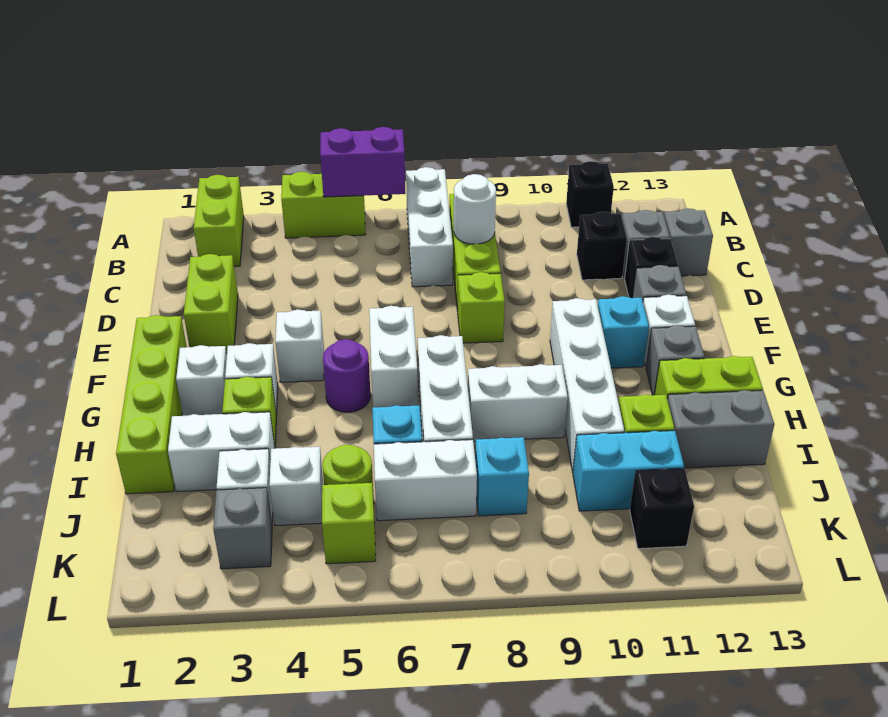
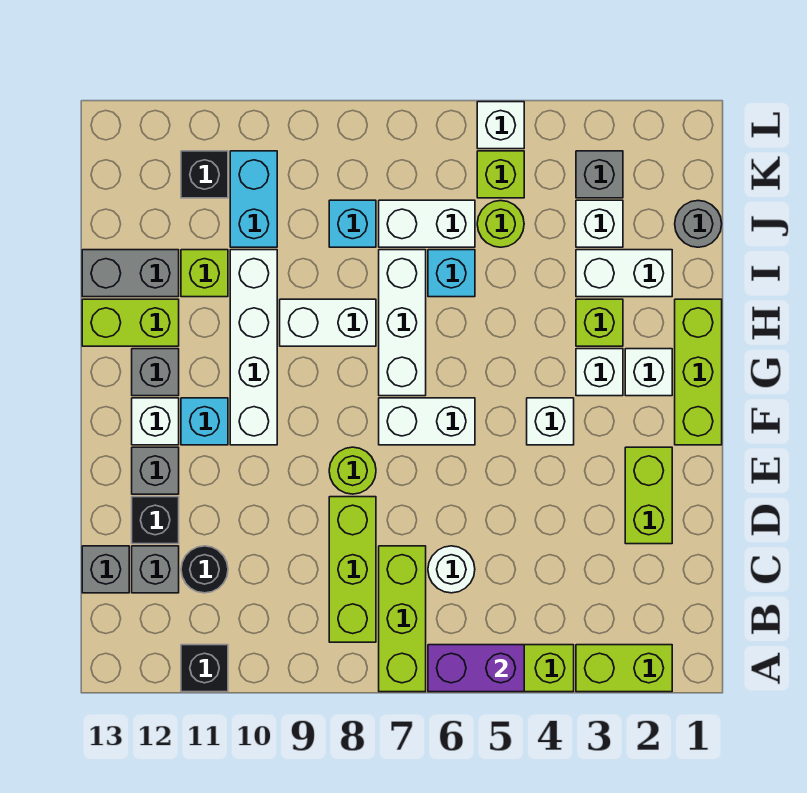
lime 1x2 brick [194,175,244,266] -> lime 1x2 brick turned to [576,645,672,692]
white 1x3 brick [406,167,453,287] -> lime 1x3 brick [379,546,426,692]
white 1x1 round brick [454,174,496,244] -> white 1x1 round brick moved to [428,546,475,593]
black 1x1 brick [577,212,627,280] -> black 1x1 round brick [181,546,228,593]
lime 1x1 brick [458,272,505,343] -> lime 1x1 round brick [329,447,376,494]
lime 1x4 brick [116,315,187,494] -> lime 1x3 brick [675,299,722,445]
white 1x2 brick [369,306,418,407] -> white 1x2 brick turned to [379,398,475,445]
purple 1x1 round brick [323,339,371,412] -> none
none -> grey 1x1 round brick [675,201,722,247]
white 1x1 brick [269,447,323,526] -> white 1x1 brick moved to [477,102,524,149]
cyan 1x2 brick [573,431,684,511] -> cyan 1x2 brick turned to [230,151,277,247]

